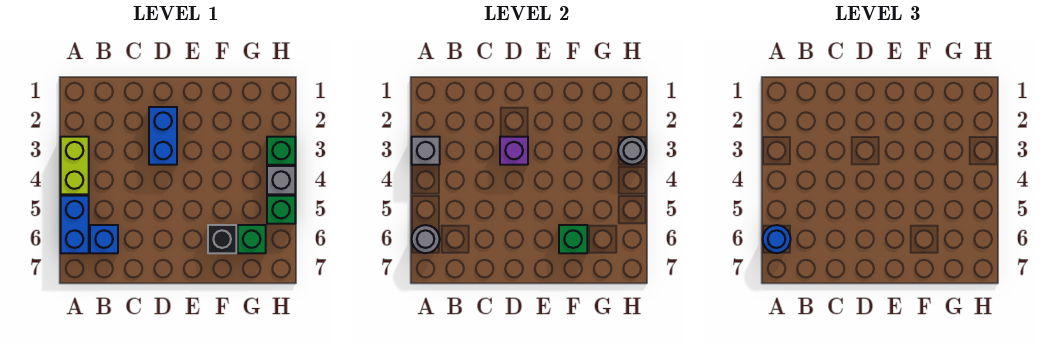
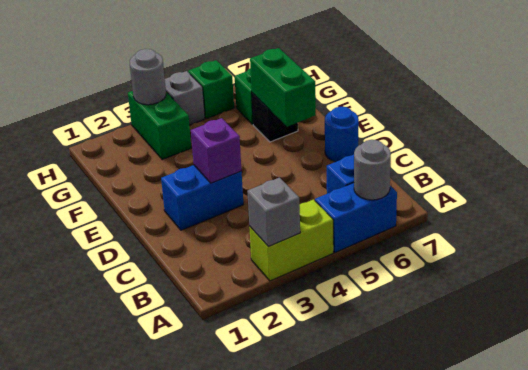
blue 1x1 round brick [763,225,791,253] -> blue 1x1 round brick moved to [325,107,359,162]
green 1x1 brick [559,225,587,253] -> green 1x2 brick [250,48,316,127]
green 1x1 brick [267,137,295,165] -> green 1x2 brick [128,91,191,160]

